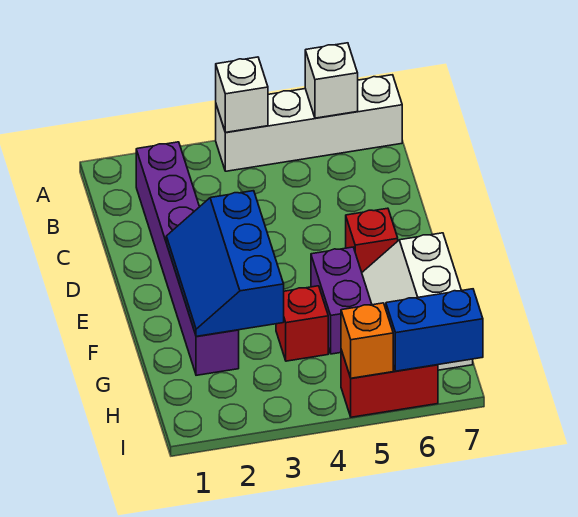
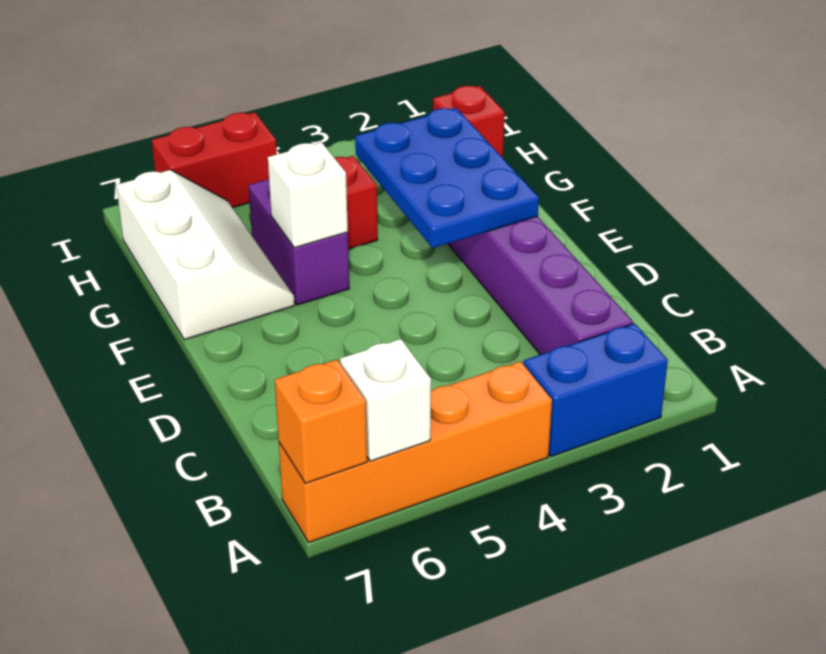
white 1x4 brick [216,75,402,171] -> orange 1x4 brick [279,361,552,542]
white 1x1 brick [216,57,268,132] -> white 1x1 brick moved to [268,142,348,248]
blue 2x3 slope [166,191,284,336] -> blue 2x3 plate [355,108,539,248]
red 1x1 brick [346,208,398,272] -> red 1x1 brick moved to [433,86,505,158]
orange 1x1 brick [341,303,393,378] -> orange 1x1 brick moved to [275,359,367,483]
blue 1x2 brick [386,289,483,371] -> blue 1x2 brick moved to [523,323,668,456]

